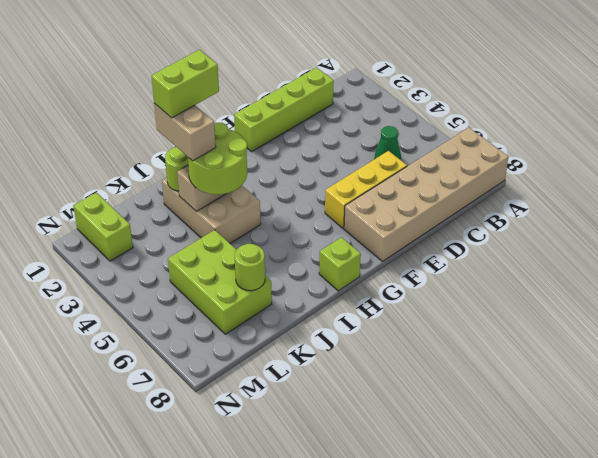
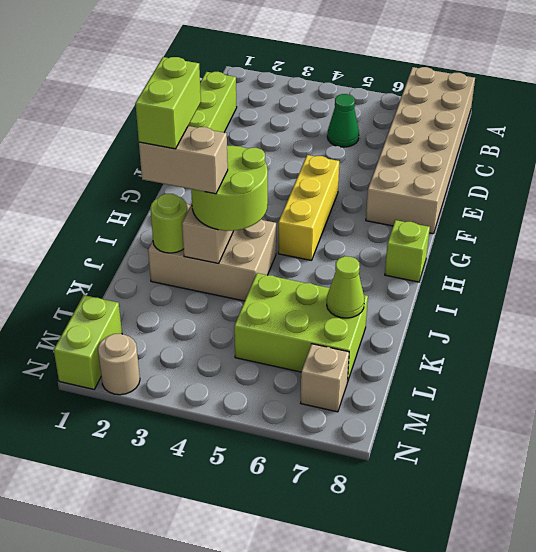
yellow 1x3 brick [325,151,407,228] -> yellow 1x3 brick moved to [278,155,339,260]
lime 1x1 round brick [235,244,265,291] -> lime 1x1 cone [327,256,365,318]
lime 1x2 brick [73,193,133,261] -> lime 1x2 brick turned to [54,295,122,389]
none -> tan 1x1 brick [301,344,349,412]
none -> tan 1x1 round brick [98,334,140,395]

